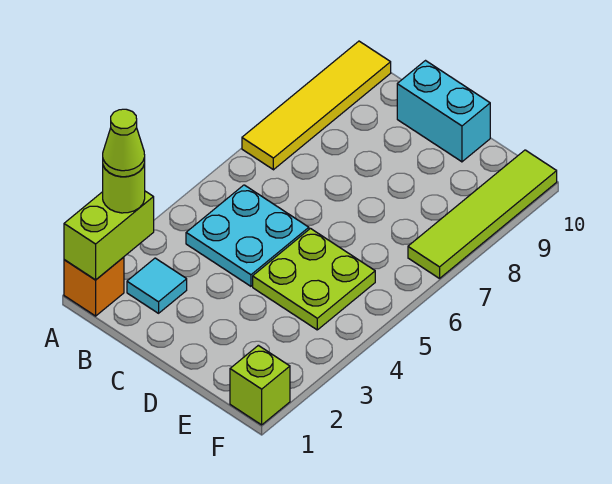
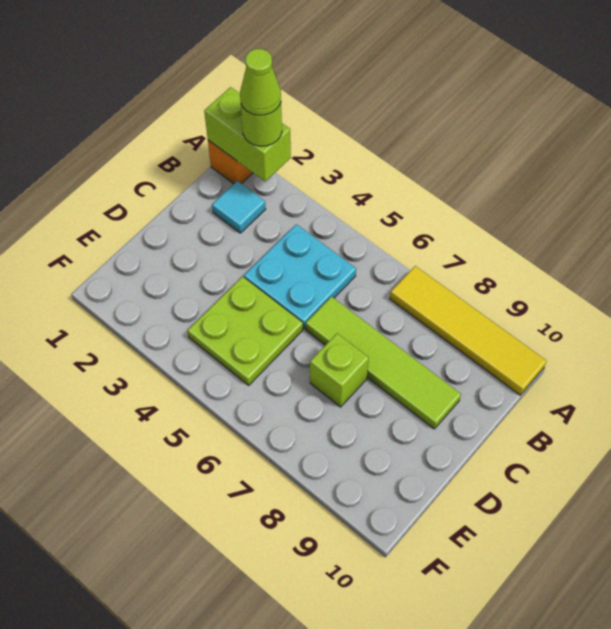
cyan 1x2 brick [397,61,490,162] -> none
lime 1x1 brick [230,345,290,425] -> lime 1x1 brick moved to [310,334,369,407]
lime 1x4 tile [408,150,557,279] -> lime 1x4 tile moved to [306,297,461,429]

